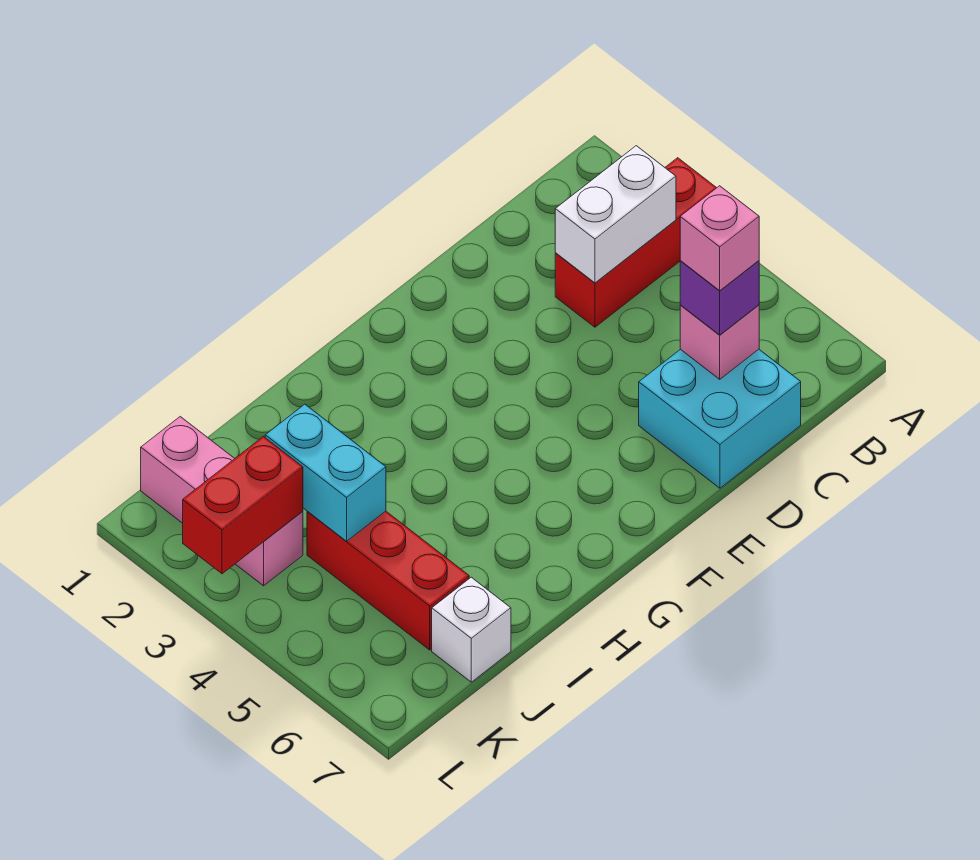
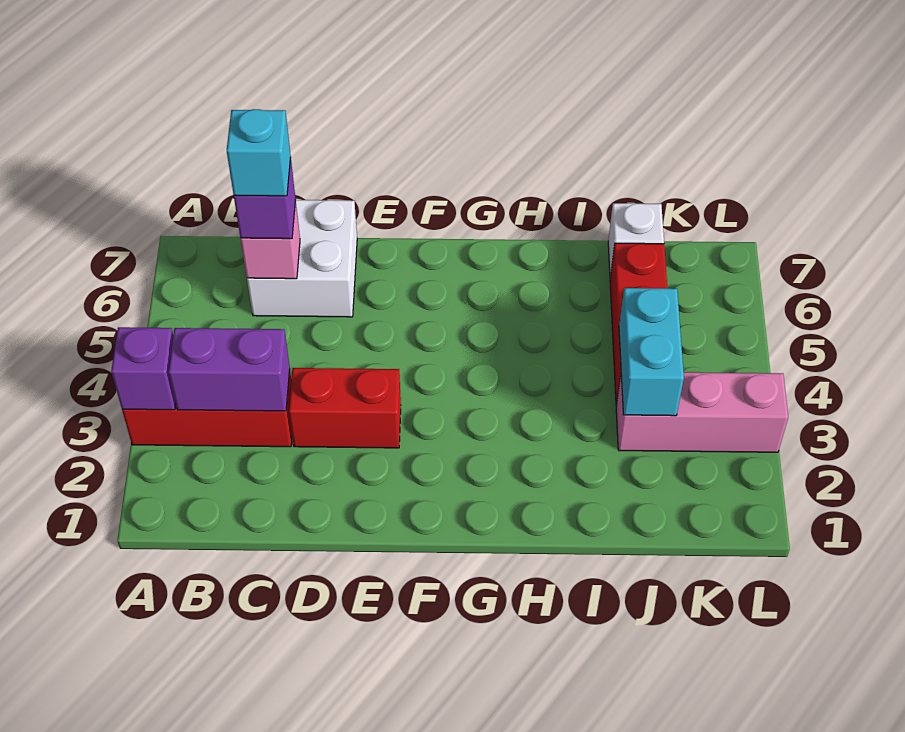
none -> purple 1x1 brick [111,327,176,410]
white 1x2 brick [555,146,676,283] -> purple 1x2 brick [169,328,290,411]
cyan 2x2 brick [639,349,801,488] -> white 2x2 brick [247,200,357,317]
pink 1x1 brick [680,186,759,291] -> cyan 1x1 brick [227,109,291,196]
pink 1x3 brick [141,417,303,586] -> pink 1x3 brick turned to [616,372,788,452]
red 1x2 brick [183,437,303,574] -> red 1x2 brick moved to [289,368,401,448]

